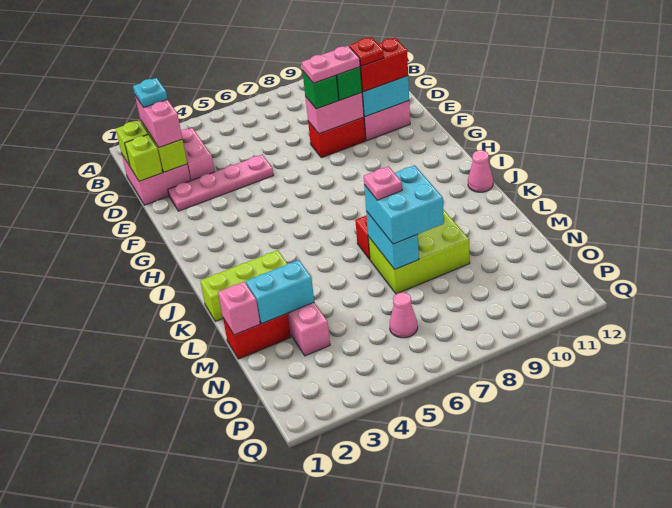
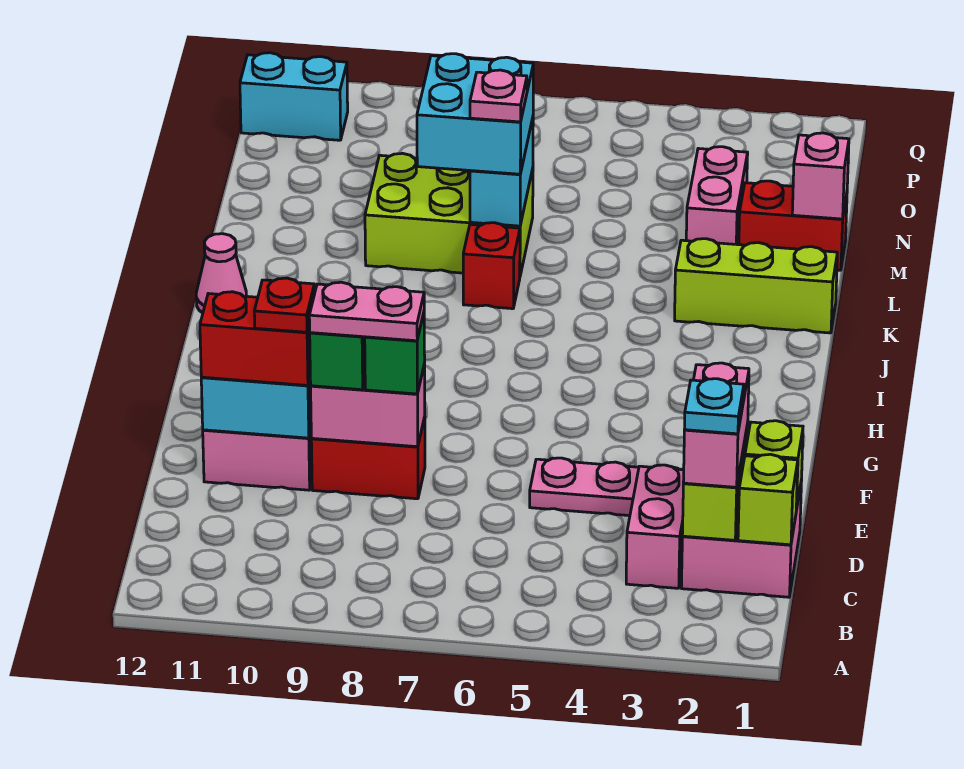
cyan 1x2 brick [246,260,314,324] -> cyan 1x2 brick moved to [240,53,348,140]
pink 1x1 cone [390,292,418,338] -> none

